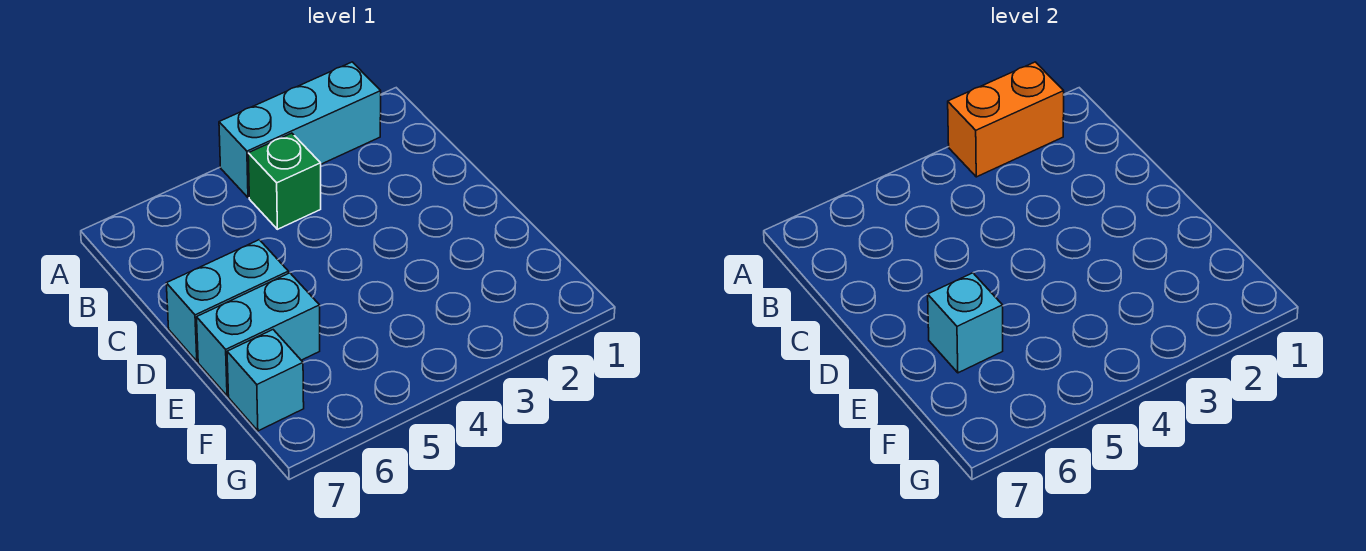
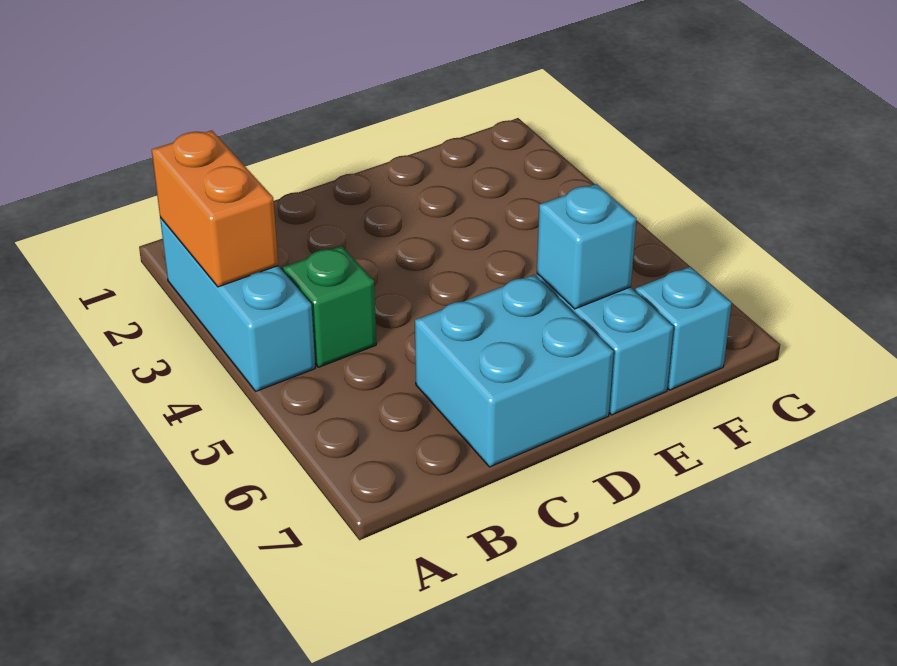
cyan 1x2 brick [166,240,288,361] -> cyan 2x2 brick [415,275,614,467]

